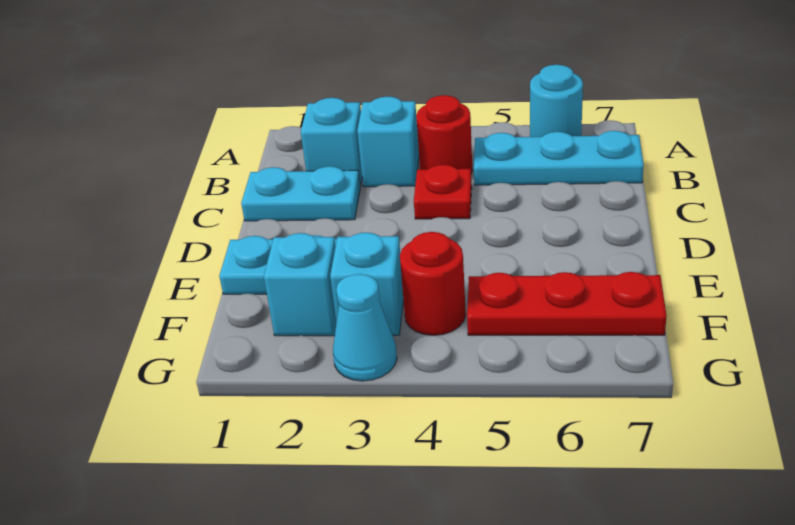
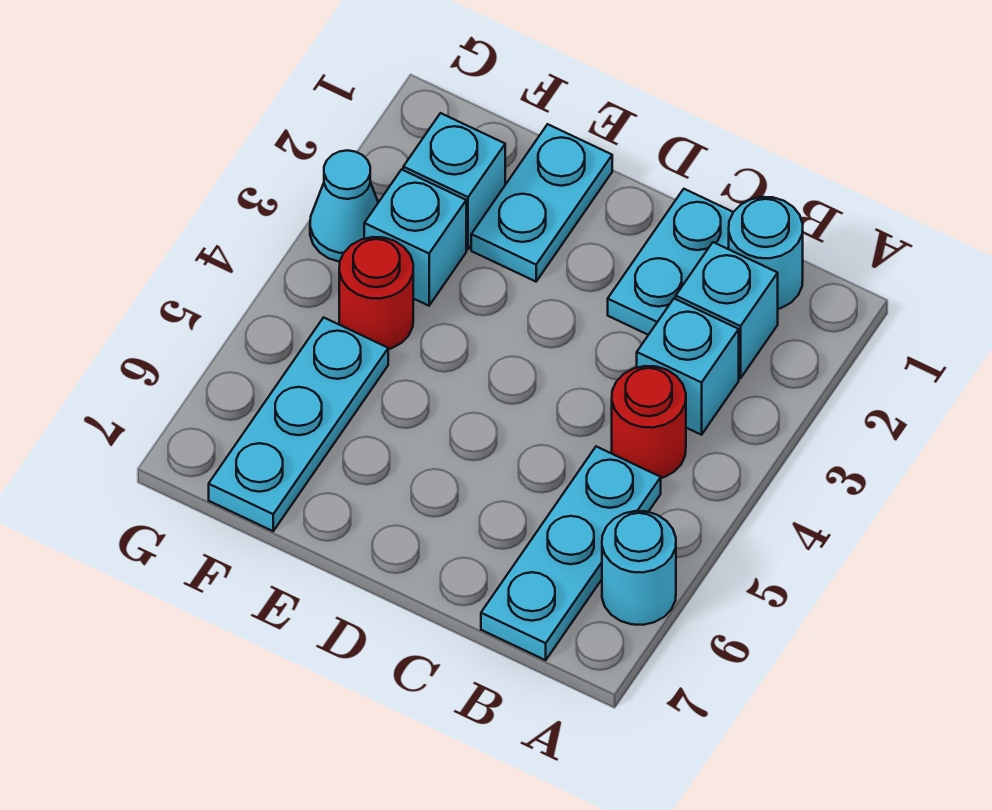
none -> cyan 1x1 round brick [729,197,803,309]
red 1x1 plate [414,165,472,219] -> none
red 1x3 plate [467,272,667,335] -> cyan 1x3 plate [209,317,388,531]

